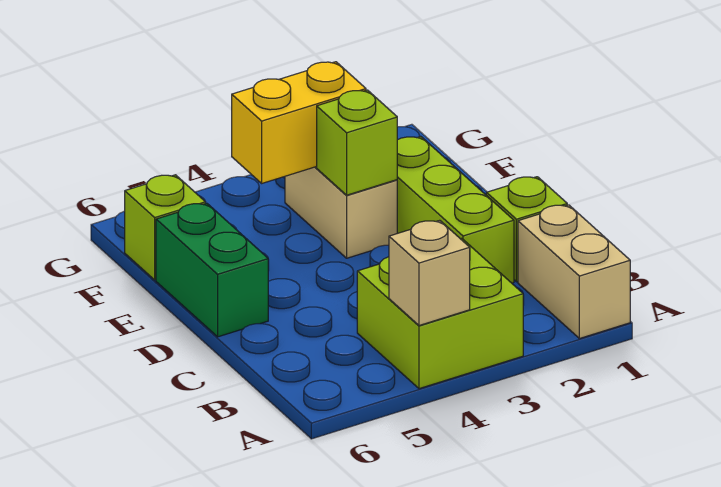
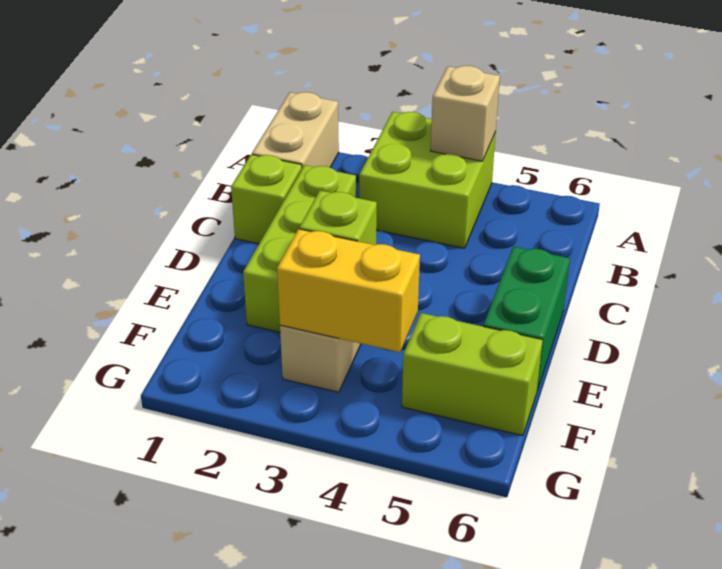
lime 1x1 brick [125,175,206,280] -> lime 1x2 brick [402,313,543,436]

